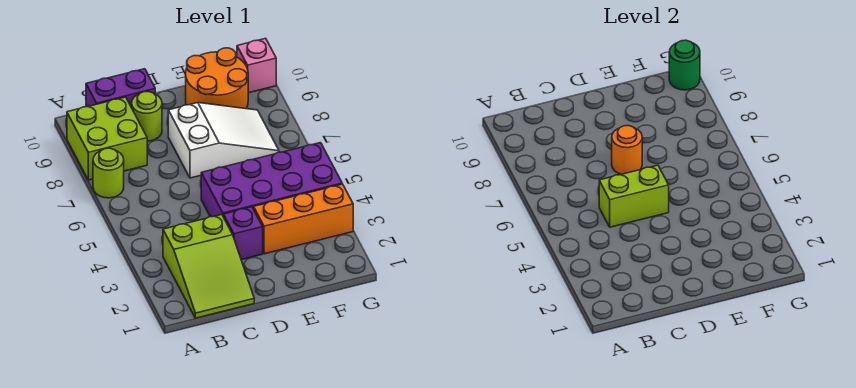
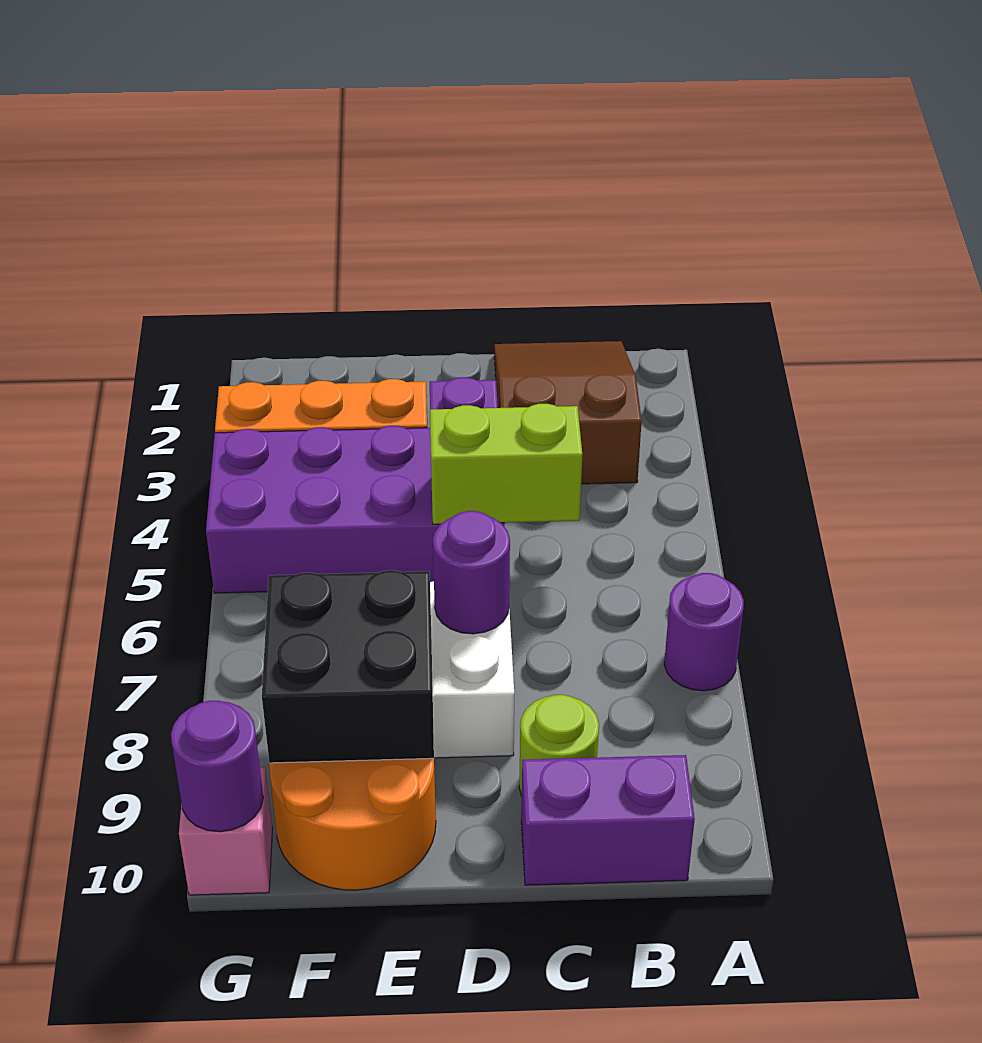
lime 1x1 round brick [93,148,124,198] -> purple 1x1 round brick [664,573,744,691]
lime 2x2 brick [67,97,147,180] -> none
lime 2x3 slope [163,215,254,318] -> brown 2x3 slope [494,341,642,484]
orange 1x1 round brick [612,126,642,174] -> purple 1x1 round brick [433,511,510,634]
none -> black 2x2 brick [262,570,434,763]
green 1x1 round brick [669,40,700,90] -> purple 1x1 round brick [171,701,263,832]

